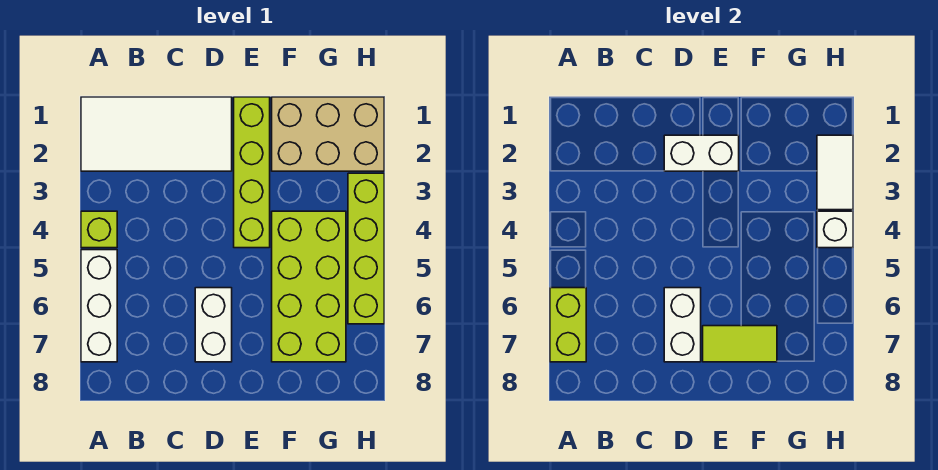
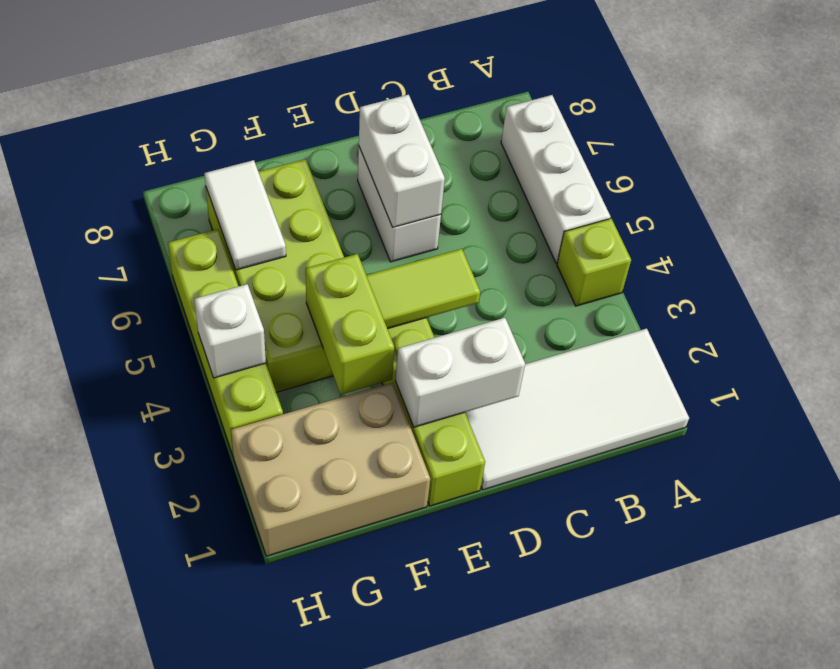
lime 1x2 brick [550,288,586,362] -> lime 1x2 brick moved to [306,254,394,394]
lime 1x2 tile [703,326,777,362] -> lime 1x2 tile moved to [366,249,480,329]
white 1x2 tile [817,135,853,210] -> white 1x2 tile moved to [204,160,286,270]

